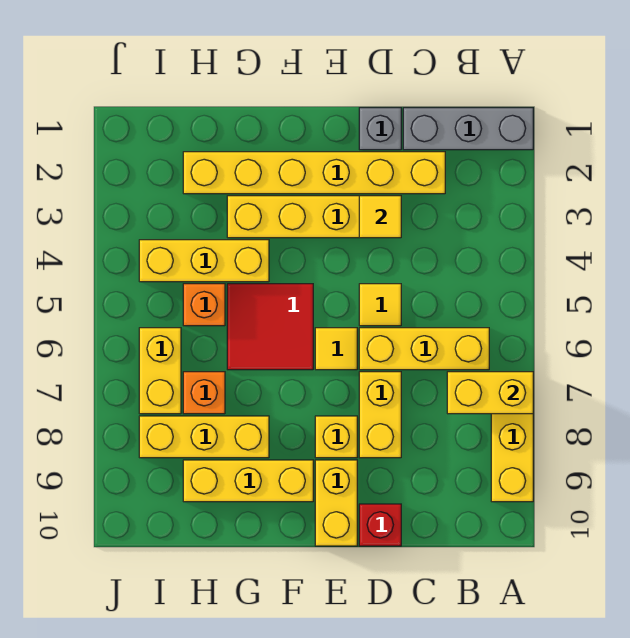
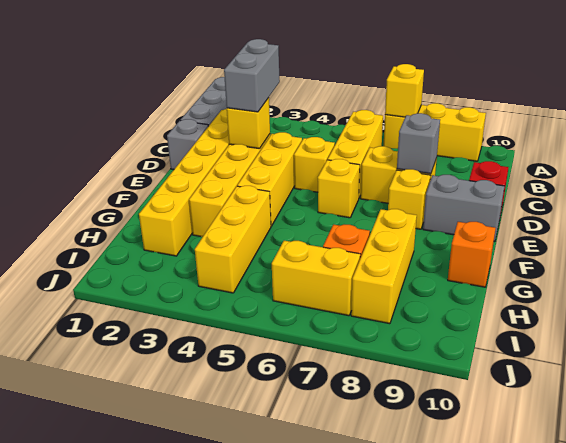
yellow 1x2 brick [447,372,533,414] -> yellow 1x1 brick [385,64,424,117]
none -> grey 1x2 brick [224,39,280,112]
yellow 1x1 tile [359,196,401,238] -> yellow 1x1 brick [227,98,270,149]
yellow 1x1 tile [359,284,401,326] -> yellow 1x1 brick [294,137,335,192]
none -> grey 1x1 brick [397,113,440,174]
yellow 1x1 tile [315,328,357,370] -> yellow 1x1 brick [318,159,360,218]
yellow 1x2 brick [315,460,357,546] -> grey 1x2 brick [423,175,504,241]
red 2x2 tile [227,284,313,370] -> none
yellow 1x3 brick [183,460,313,502] -> yellow 1x3 brick moved to [237,132,302,226]
orange 1x1 brick [183,284,225,326] -> orange 1x1 brick moved to [448,222,496,287]

